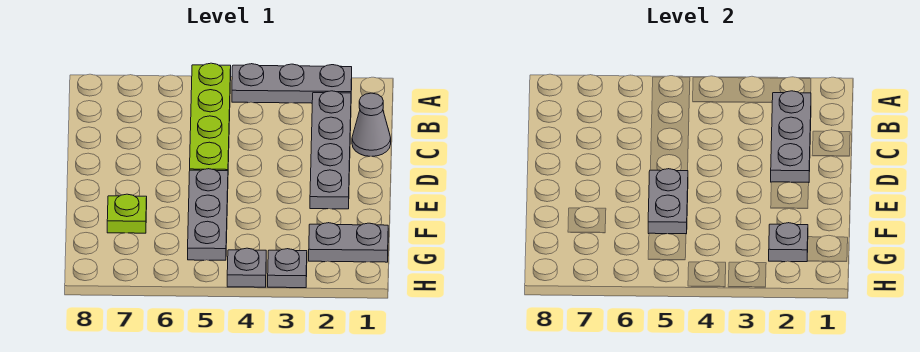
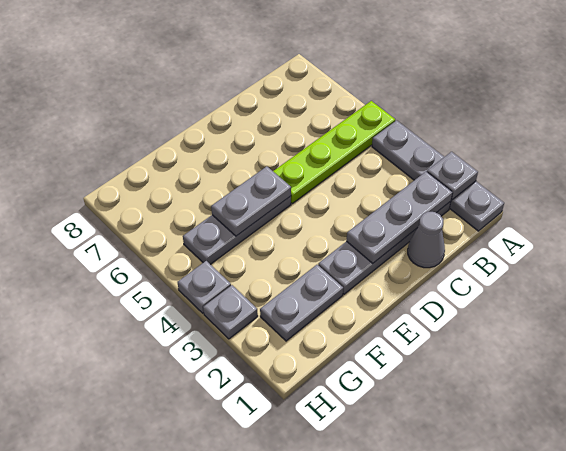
grey 1x3 plate [232,64,352,103] -> grey 1x4 plate [372,120,504,231]
lime 1x1 plate [107,194,147,233] -> none
grey 1x2 plate [309,223,388,262] -> grey 1x2 plate turned to [260,265,343,341]
grey 1x1 plate [769,223,808,262] -> grey 1x1 plate moved to [427,152,478,200]

